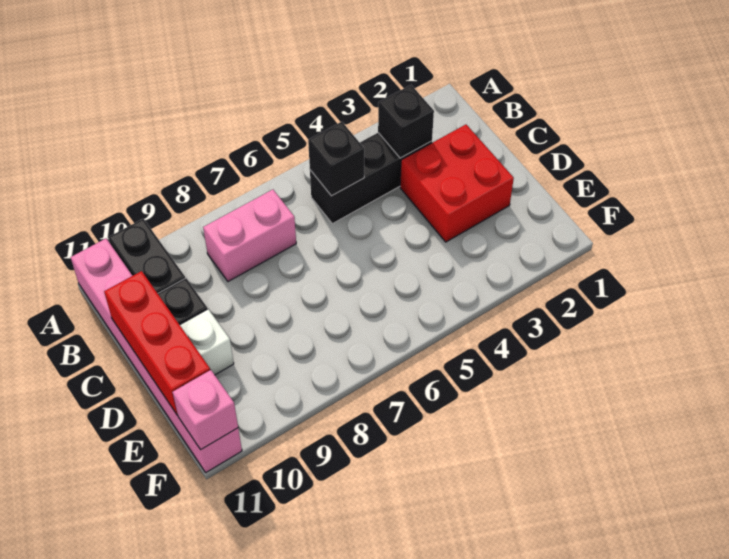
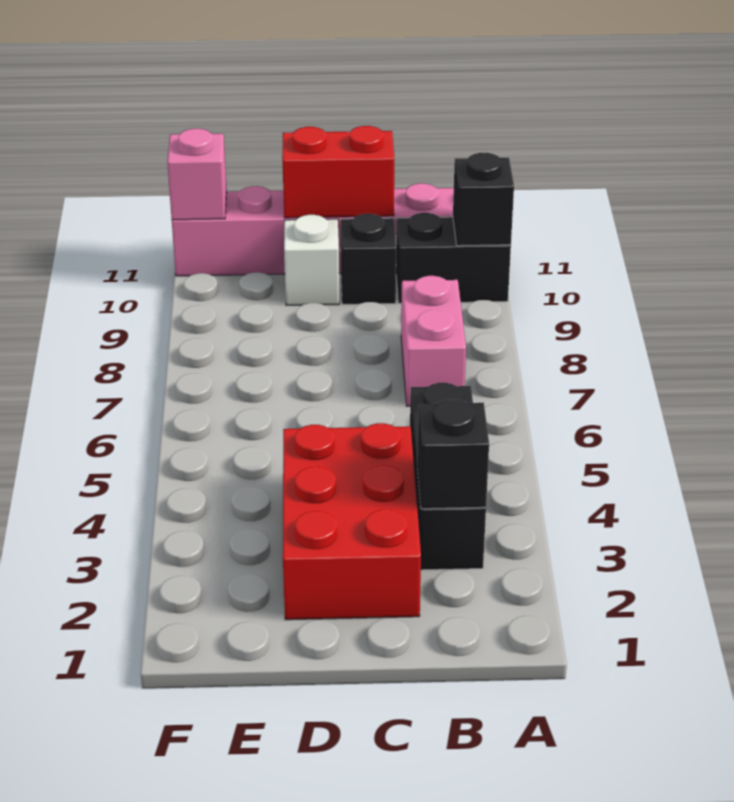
black 1x1 brick [308,122,364,196] -> black 1x1 brick moved to [453,153,514,246]
red 2x2 brick [400,125,514,242] -> red 2x3 brick [283,423,421,620]
red 1x3 brick [104,271,210,415] -> red 1x2 brick [282,126,394,218]

